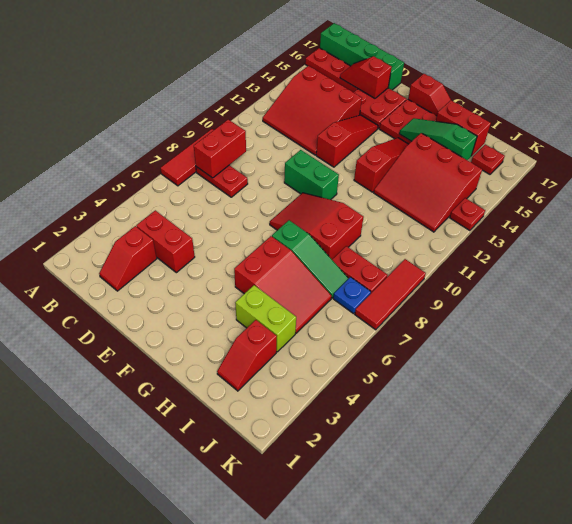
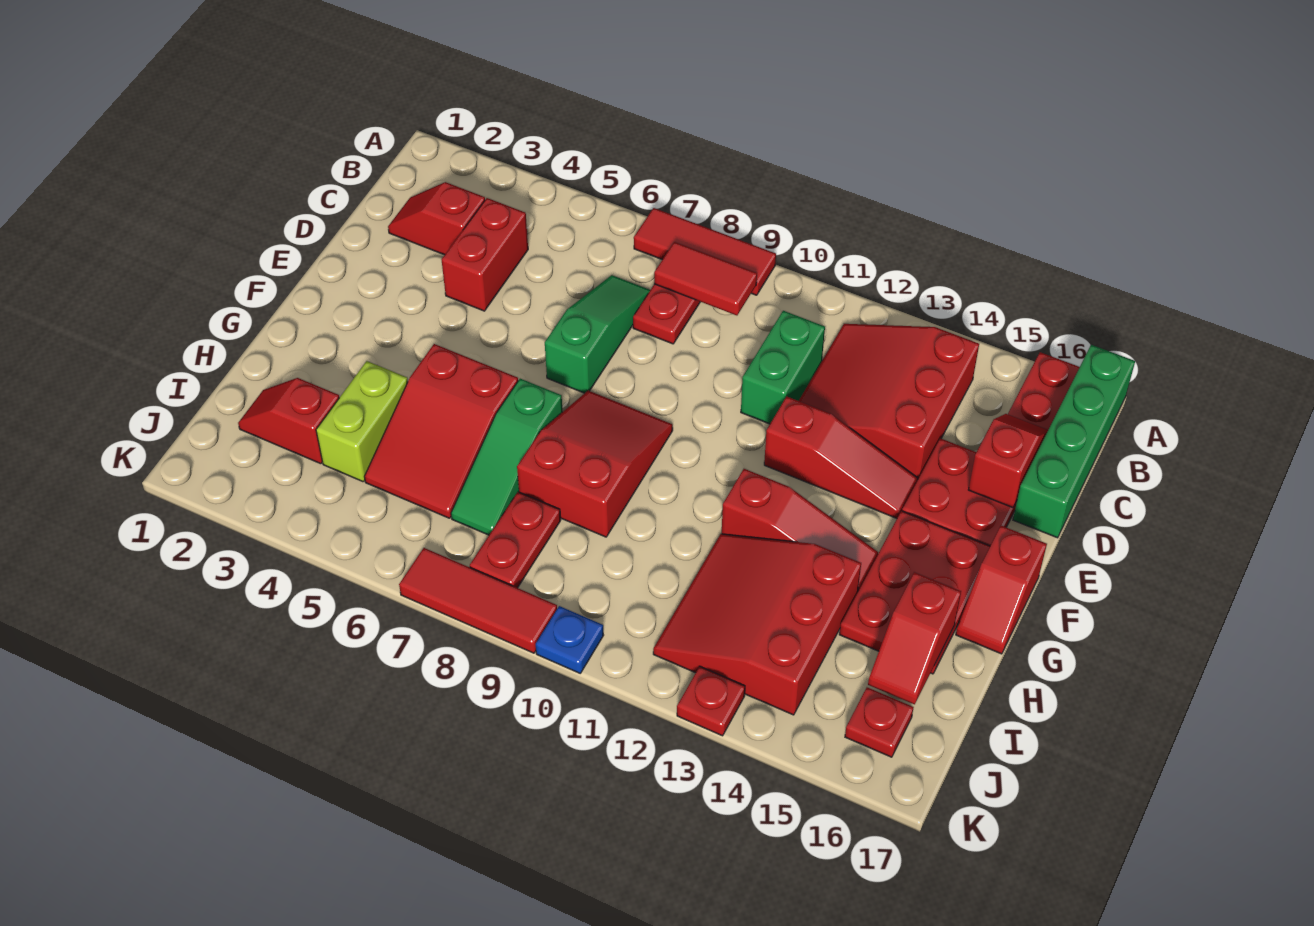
red 1x2 brick [194,120,246,178] -> red 1x2 tile [654,242,757,315]
green 1x2 brick [284,150,339,200] -> green 1x2 brick moved to [741,311,825,424]
green 1x3 slope [399,118,477,160] -> green 1x3 slope moved to [545,275,650,393]
red 1x2 brick [436,100,491,156] -> red 1x2 slope [868,572,961,704]
blue 1x1 plate [333,277,371,314] -> blue 1x1 plate moved to [536,606,604,673]

